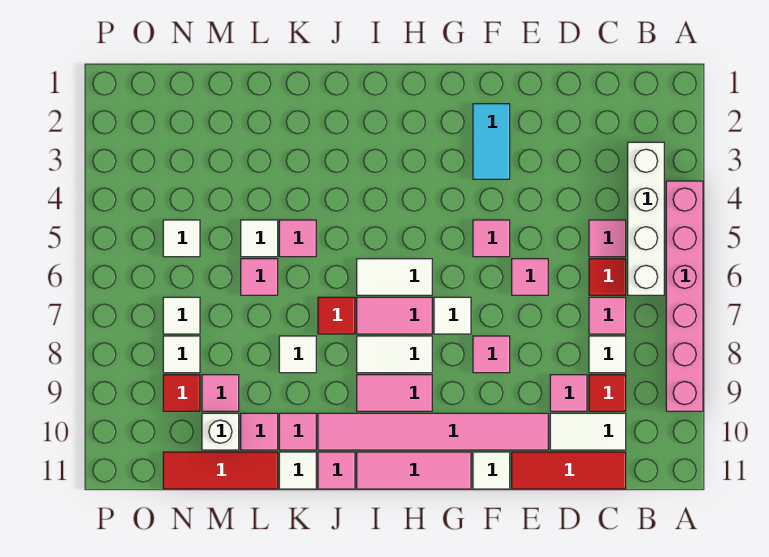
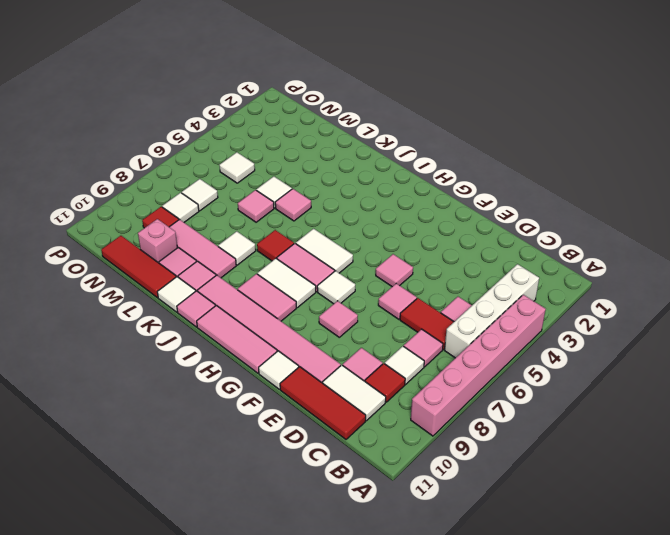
red 1x1 tile [589,259,626,295] -> red 1x2 tile [400,298,454,349]
cyan 1x2 tile [473,104,510,179] -> none
pink 1x1 tile [202,375,239,411] -> pink 1x3 tile [170,219,236,278]
white 1x1 brick [202,413,239,450] -> pink 1x1 brick [138,219,177,263]

